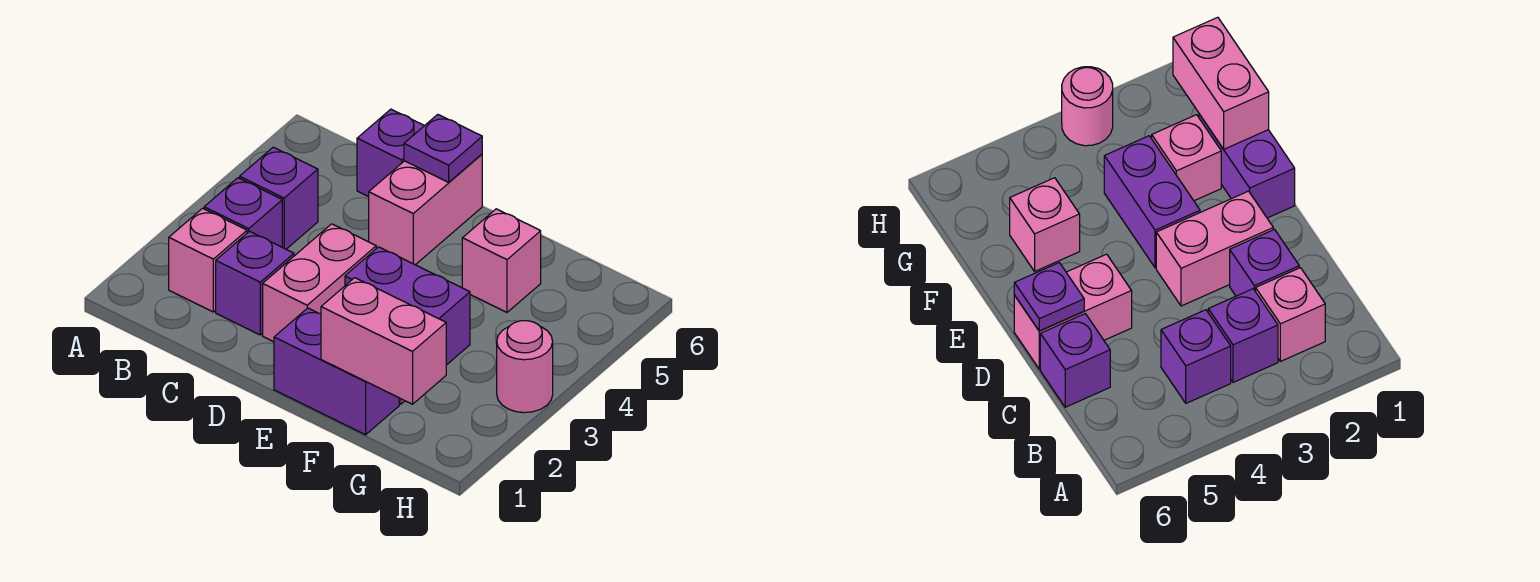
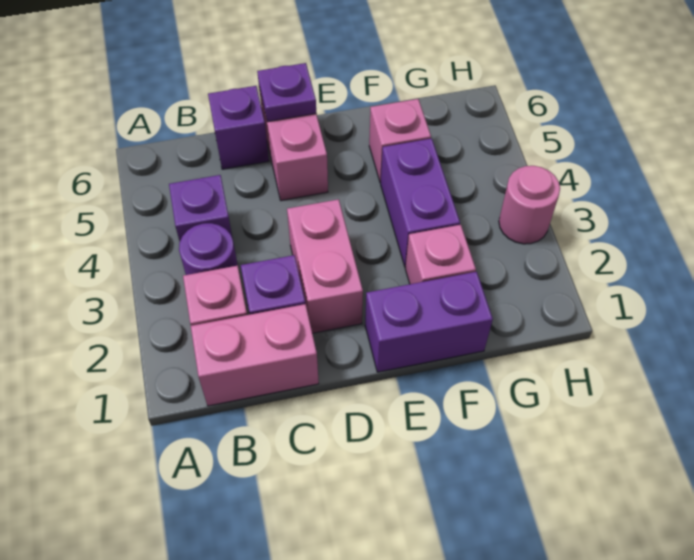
purple 1x1 brick [204,178,282,247] -> purple 1x1 round brick [179,223,238,275]
purple 1x2 brick [345,247,470,365] -> purple 1x2 brick turned to [381,138,460,267]
pink 1x2 brick [321,278,446,404] -> pink 1x2 brick moved to [191,304,319,406]

